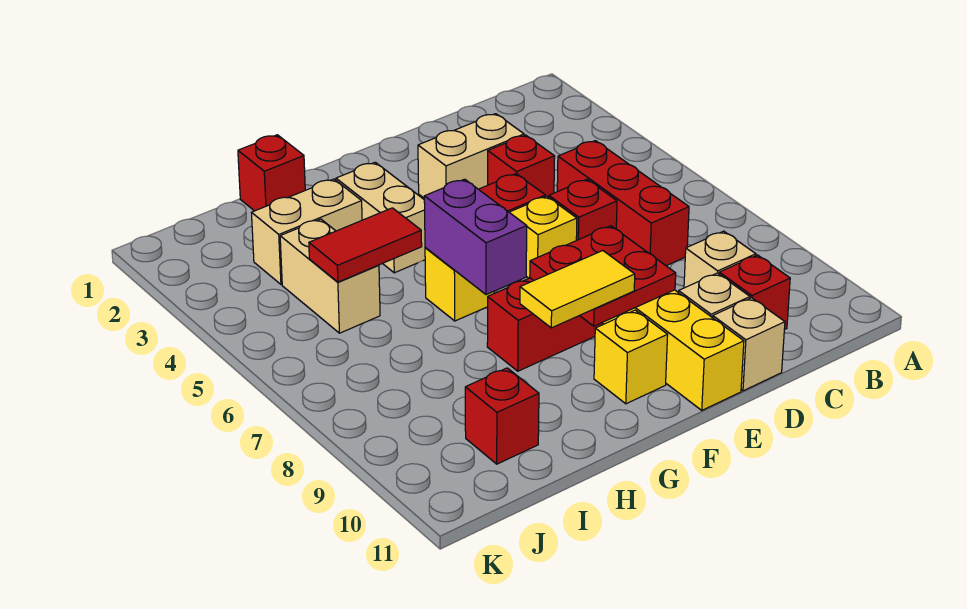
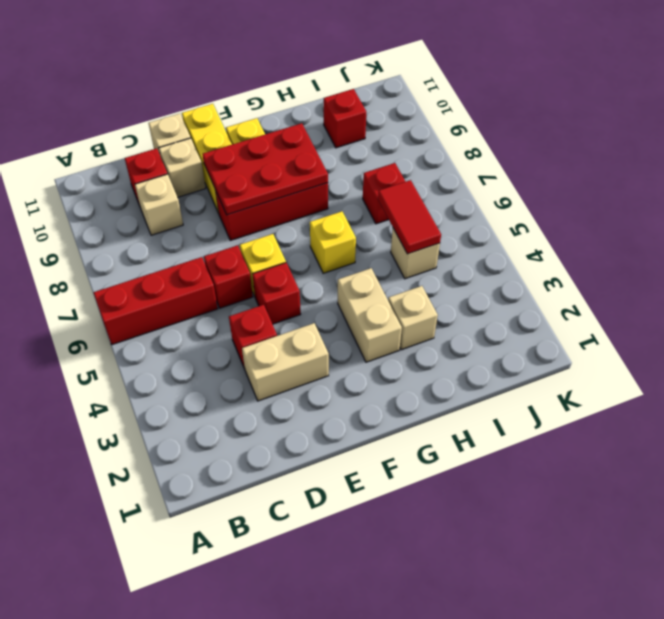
red 1x3 brick [557,141,689,266] -> red 1x3 brick turned to [94,257,218,345]
red 2x2 plate [530,226,676,326] -> red 2x3 plate [202,123,328,215]
yellow 1x2 tile [520,251,635,328] -> none
purple 1x2 brick [424,179,527,295] -> none
red 1x1 brick [238,135,305,211] -> red 1x1 brick moved to [363,163,406,224]
tan 1x2 brick [252,179,362,284] -> tan 1x1 brick [388,286,438,350]
red 1x2 tile [309,208,422,282] -> red 1x2 tile turned to [378,180,441,254]
tan 1x2 brick [280,219,380,333] -> tan 1x1 brick [391,228,440,279]

